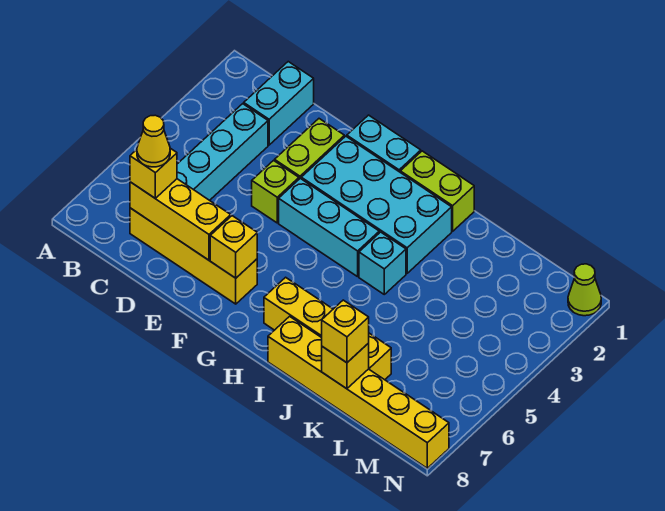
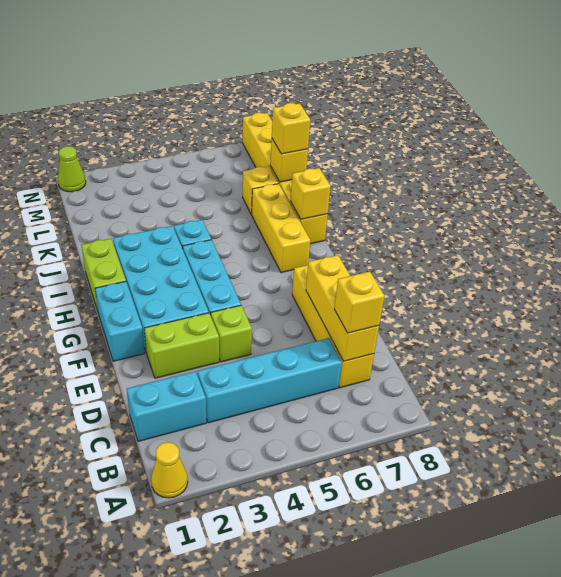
yellow 1x1 cone [137,115,170,167] -> yellow 1x1 cone moved to [151,442,188,498]
yellow 1x1 brick [210,216,257,278] -> yellow 1x1 brick moved to [291,168,331,219]

